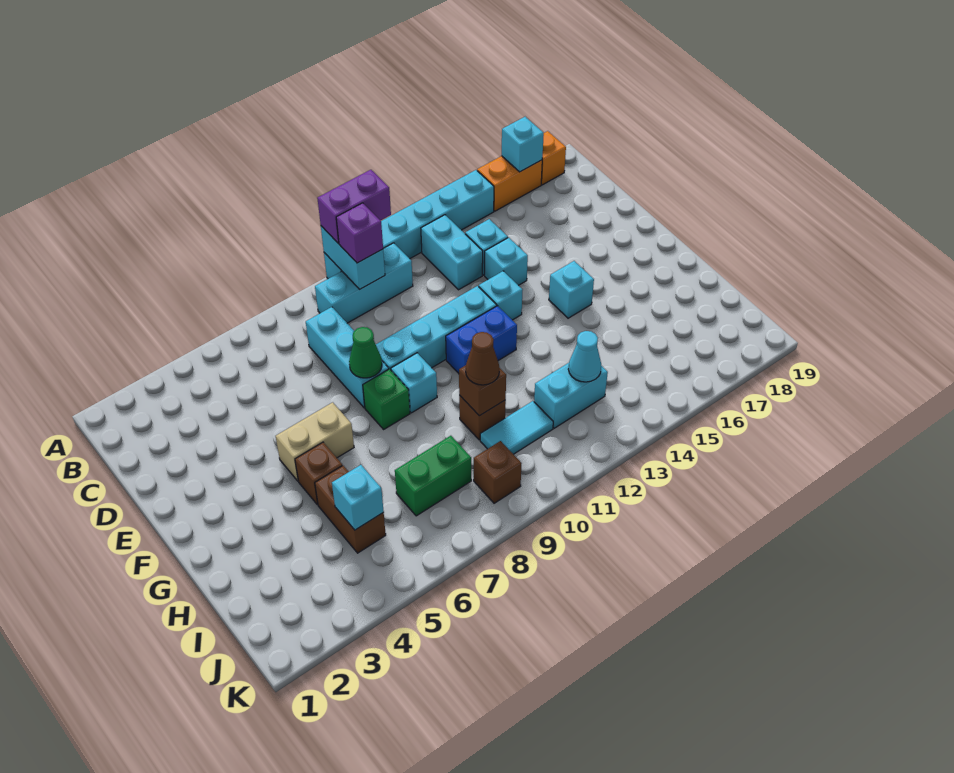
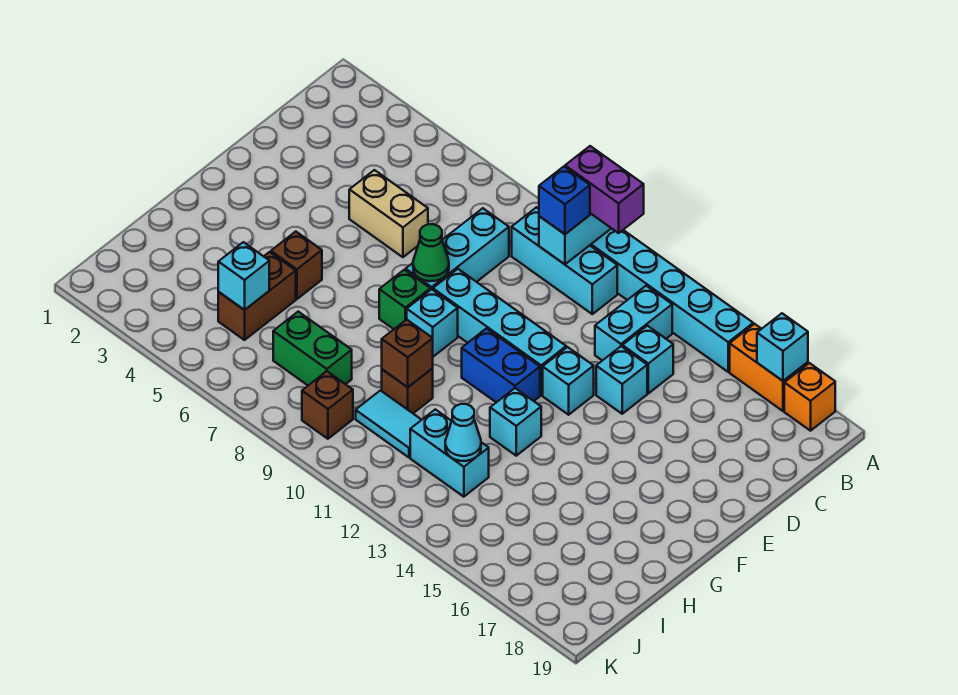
purple 1x1 brick [336,203,383,263] -> blue 1x1 brick [539,167,590,234]
tan 1x2 brick [276,402,354,481] -> tan 1x2 brick moved to [349,170,428,257]
cyan 1x1 brick [549,261,594,318] -> cyan 1x1 brick moved to [490,388,541,456]
brown 1x1 cone [466,332,499,385] -> none

